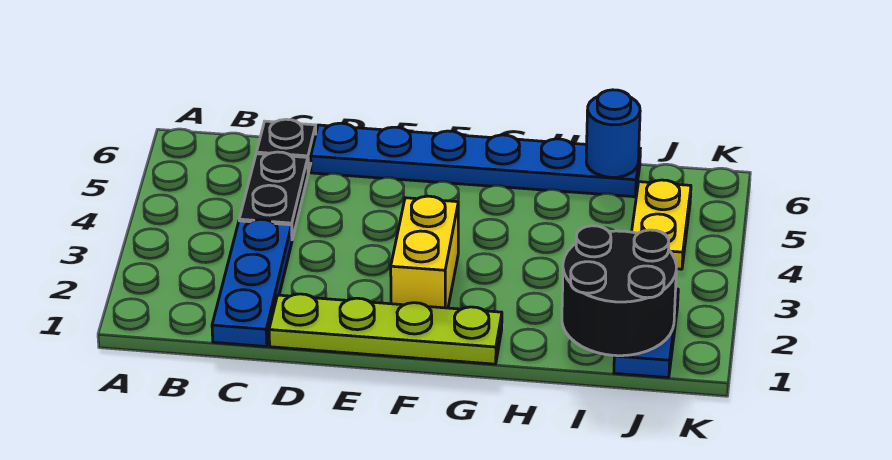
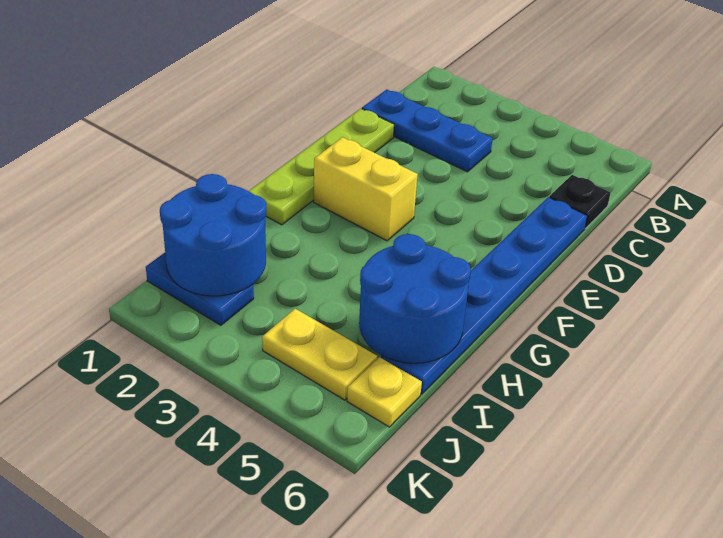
black 1x2 plate [239,152,308,239] -> none
black 2x2 round brick [562,226,676,356] -> blue 2x2 round brick [160,174,266,296]
blue 1x1 round brick [586,90,640,177] -> blue 2x2 round brick [359,234,471,363]
none -> yellow 1x1 plate [347,357,422,427]

